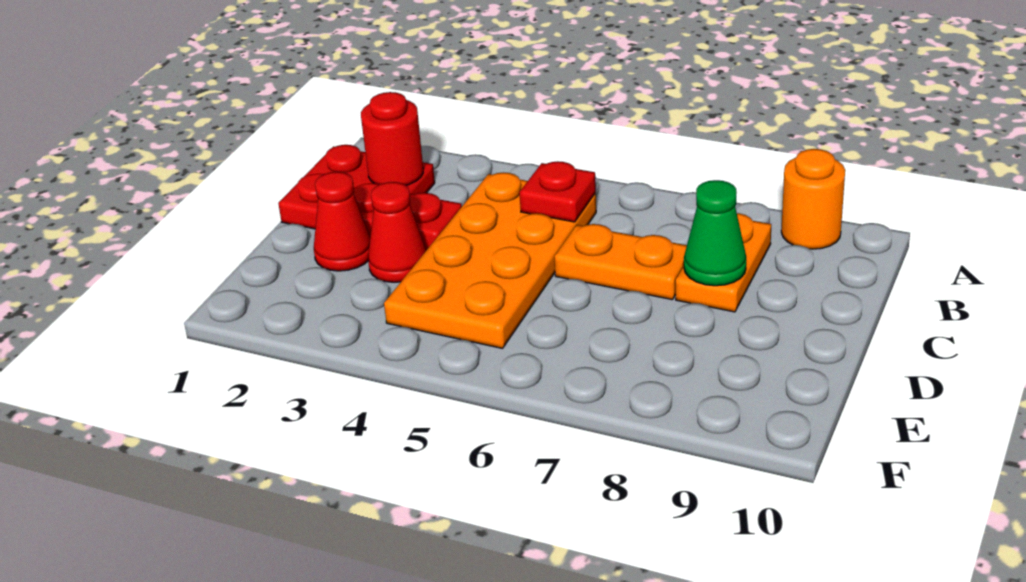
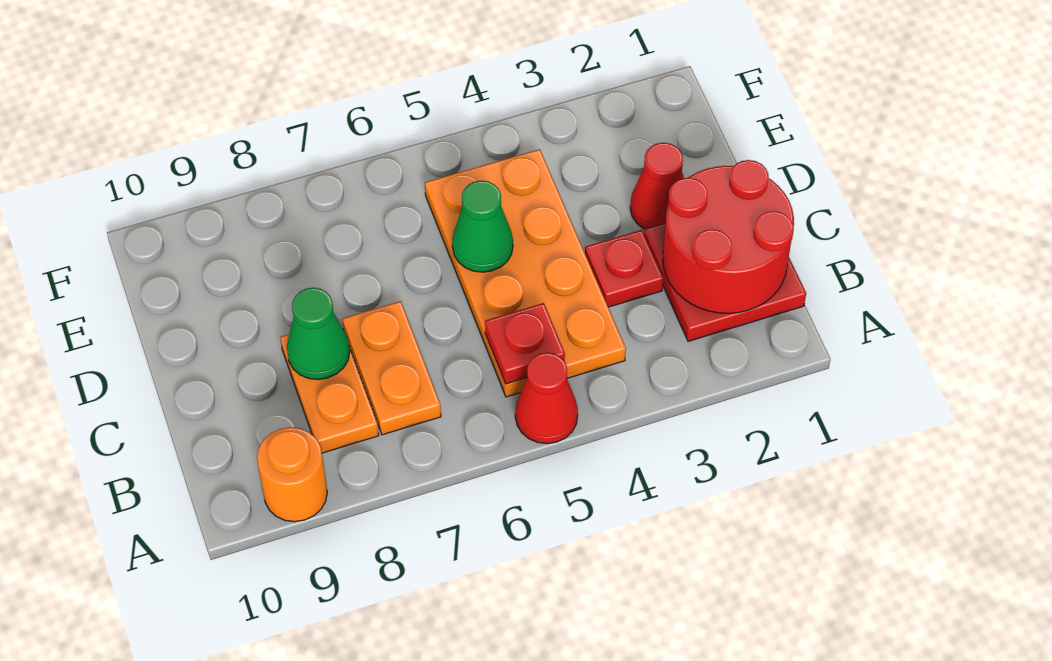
red 1x1 round brick [361,92,423,185] -> red 2x2 round brick [663,160,794,313]
orange 1x2 plate [554,224,687,300] -> orange 1x2 plate turned to [342,301,441,435]
red 1x1 cone [368,182,426,282] -> red 1x1 cone moved to [515,353,578,444]
none -> green 1x1 cone [452,181,513,272]

